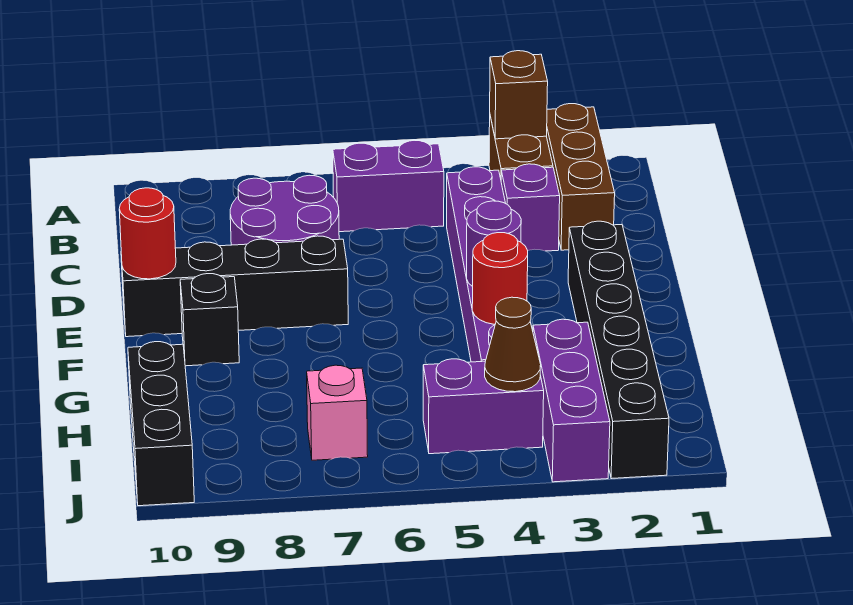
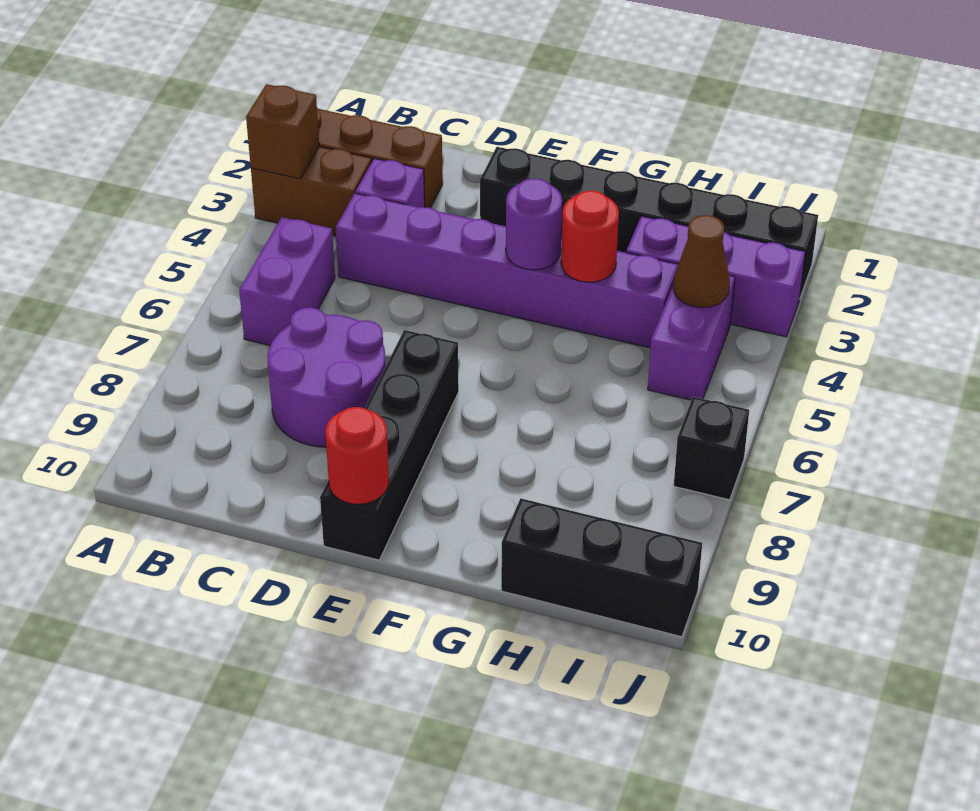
black 1x1 brick [180,274,239,366] -> black 1x1 brick moved to [674,397,749,500]
pink 1x1 brick [307,365,368,460] -> none

